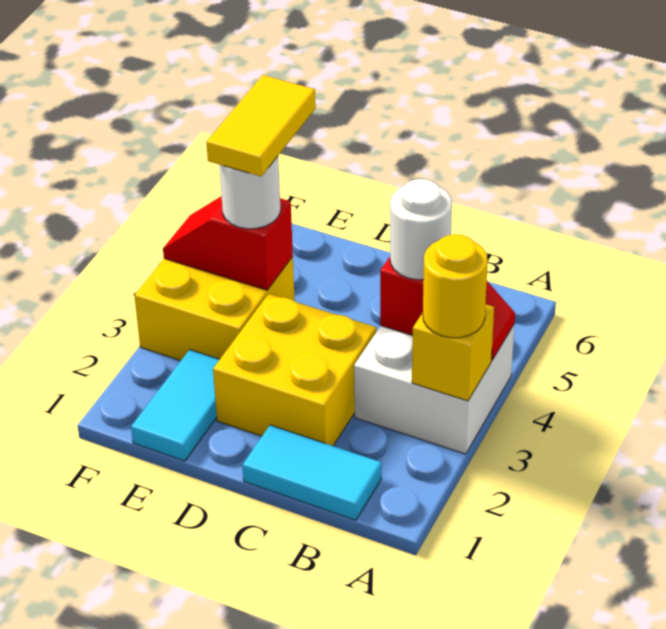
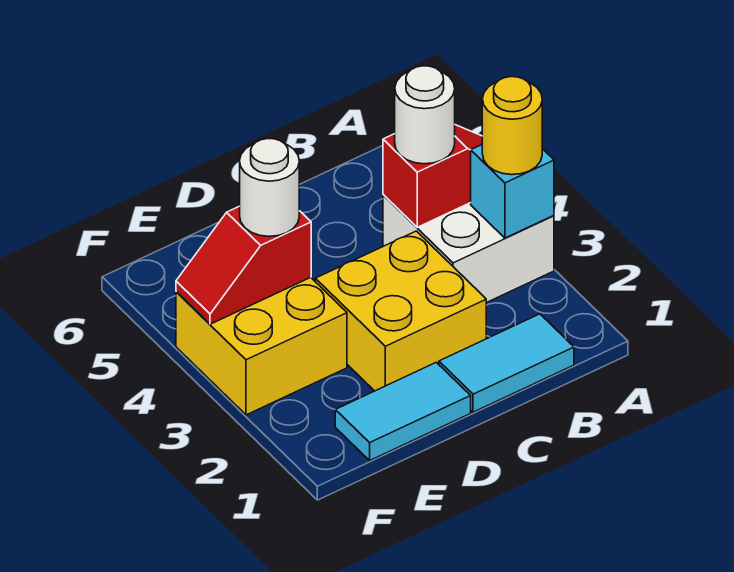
yellow 1x1 brick [412,304,494,401] -> cyan 1x1 brick [471,145,554,238]
cyan 1x2 tile [131,350,220,461] -> cyan 1x2 tile turned to [335,362,471,460]
yellow 1x2 tile [206,75,316,176] -> none

